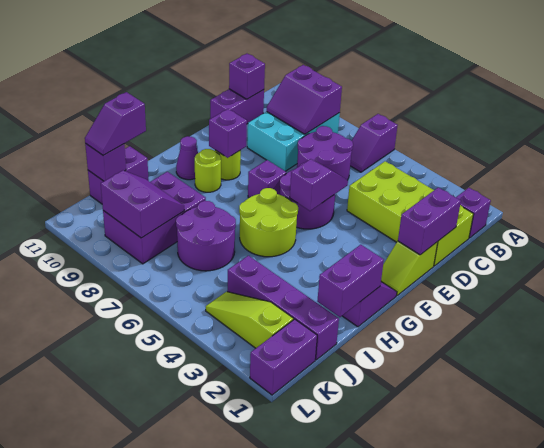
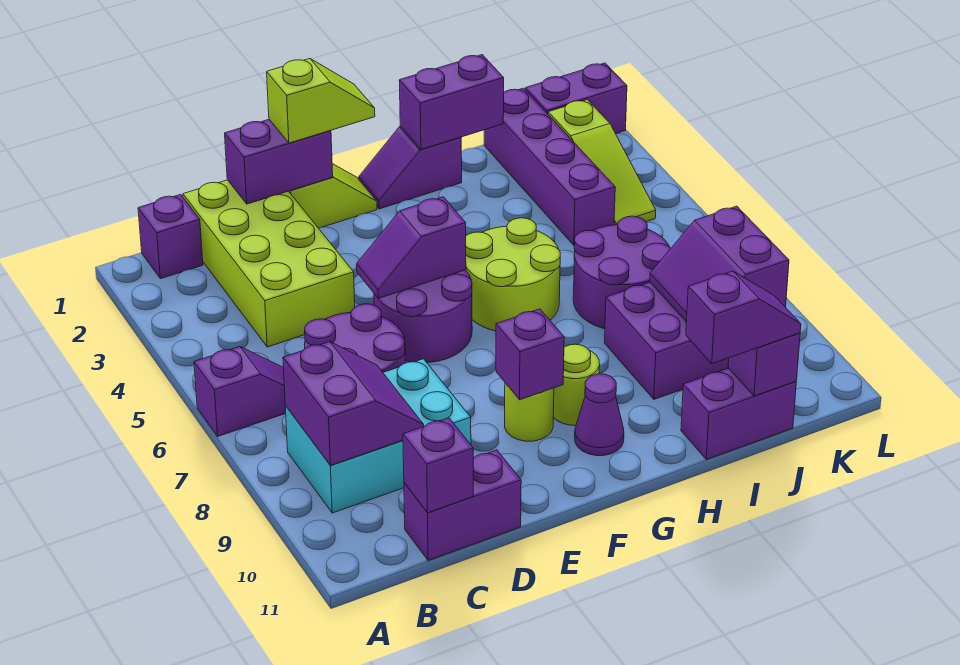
none -> lime 1x2 slope [267,59,375,143]
purple 1x1 brick [248,160,286,198] -> none

